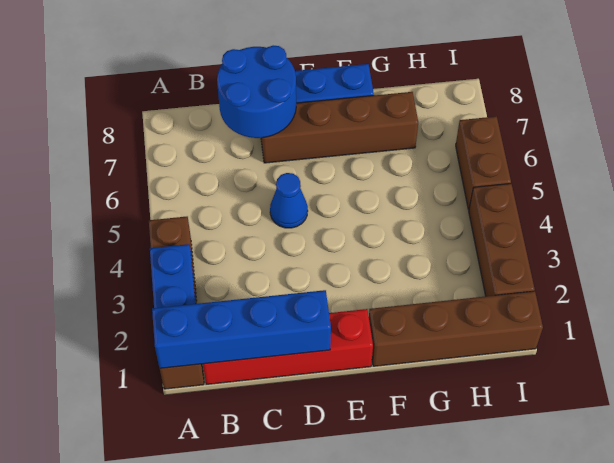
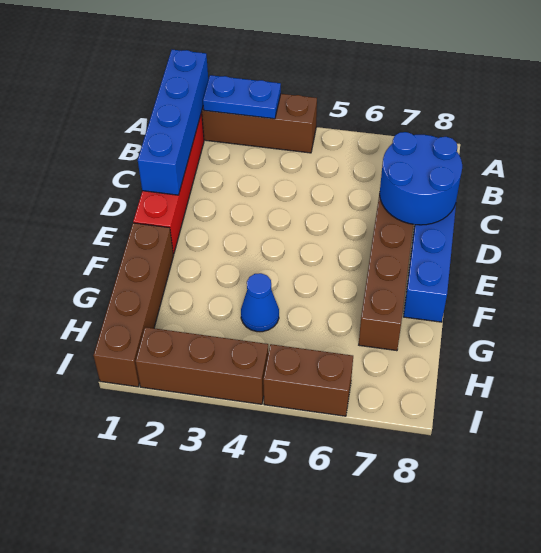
blue 1x1 cone [270,173,308,228] -> blue 1x1 cone moved to [241,273,279,332]

